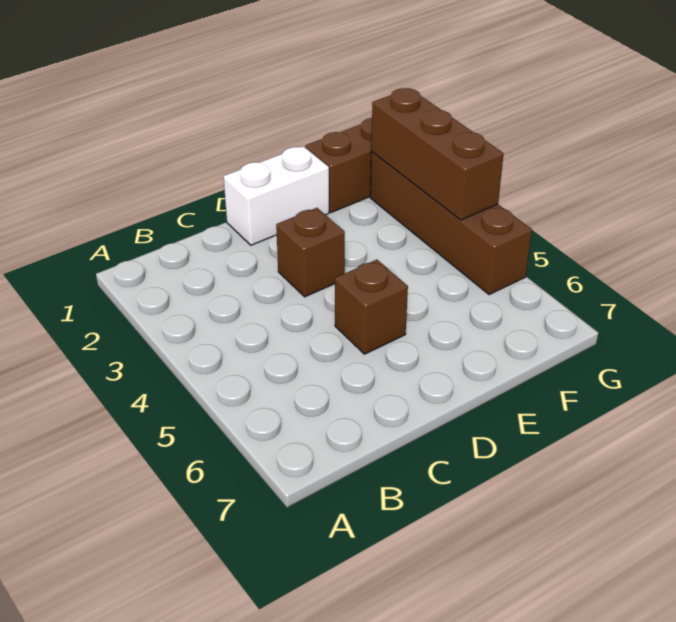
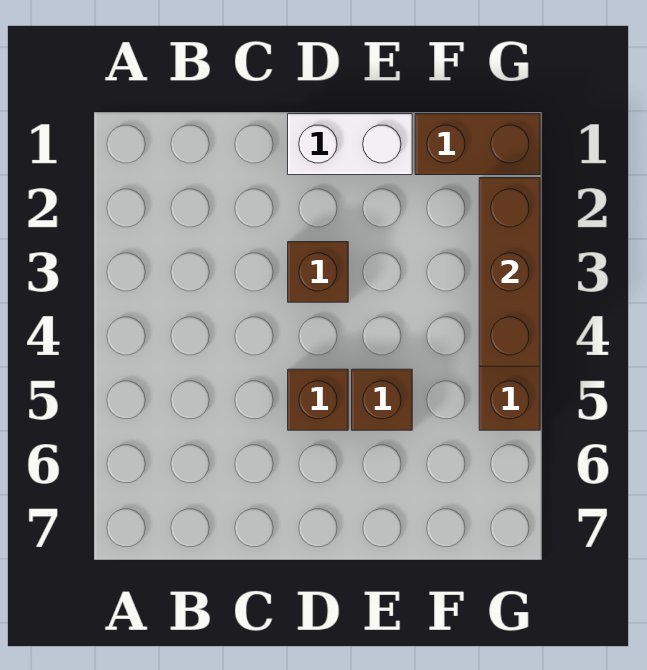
none -> brown 1x1 brick [352,369,412,430]

